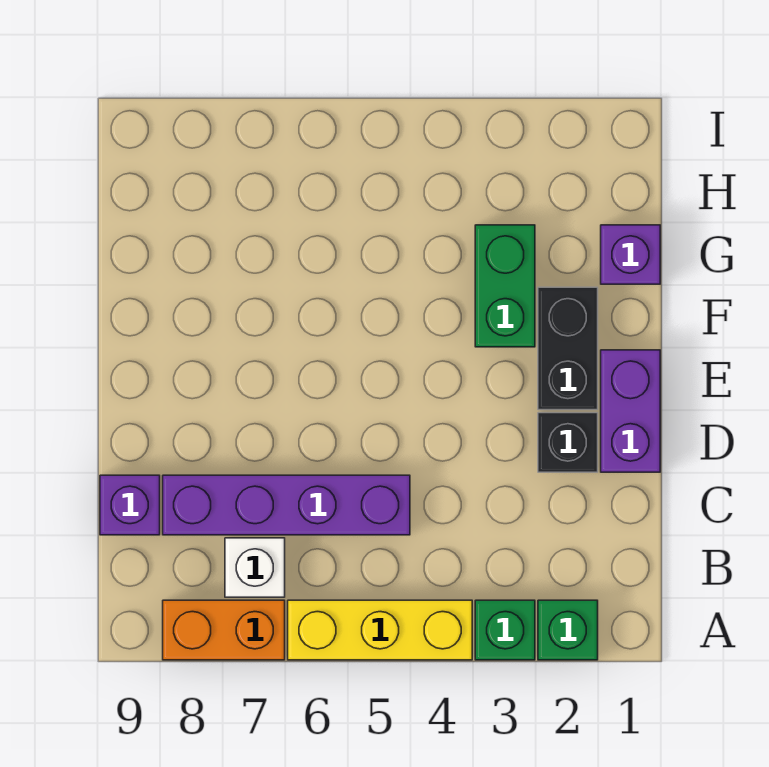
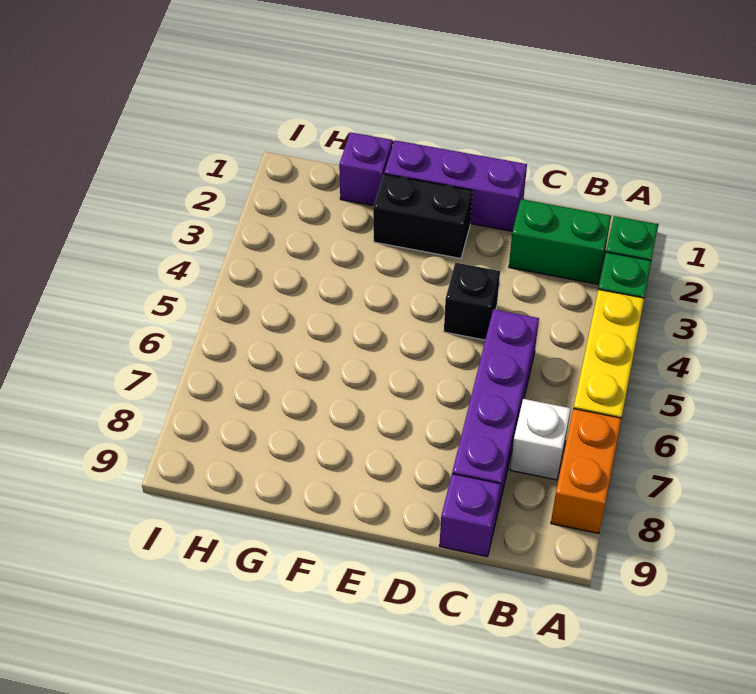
purple 1x2 brick [601,350,660,472] -> purple 1x3 brick [384,140,527,231]
black 1x1 brick [538,413,598,472] -> black 1x1 brick moved to [444,263,500,340]
green 1x2 brick [475,225,535,347] -> green 1x2 brick moved to [509,199,611,284]

